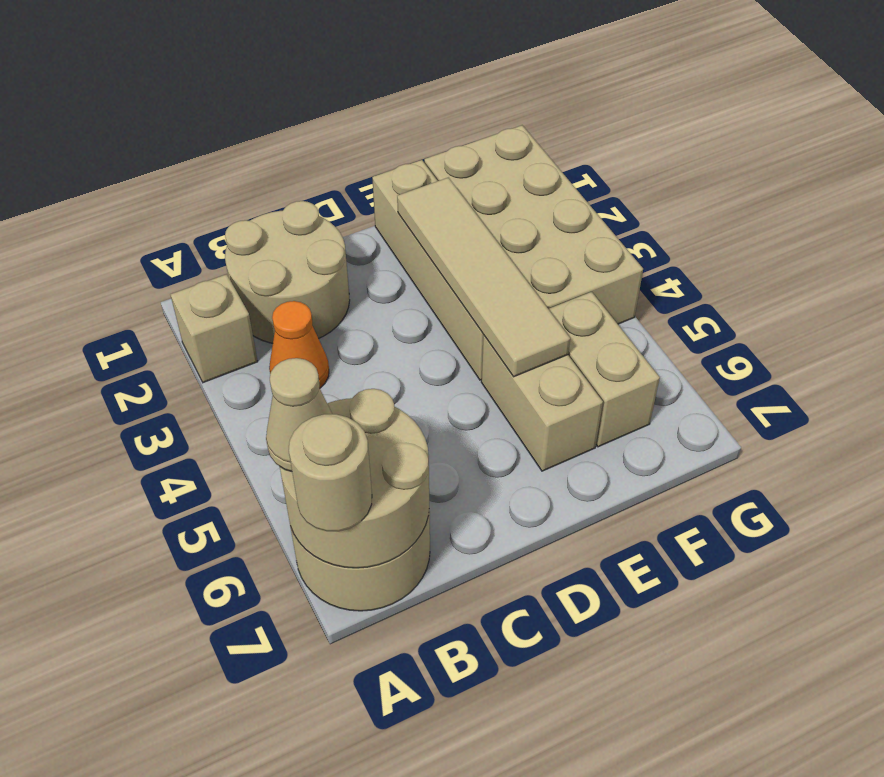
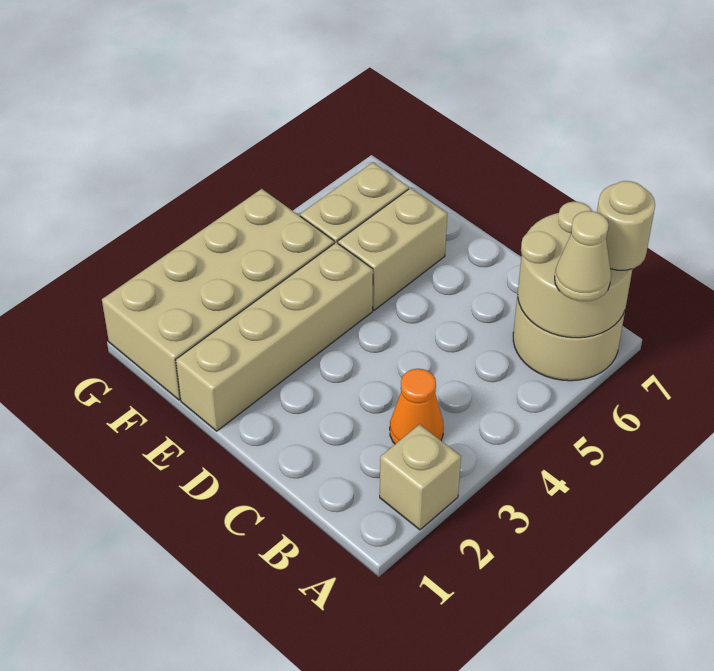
tan 2x2 round brick [225,201,350,343] -> none
tan 1x4 tile [397,178,570,377] -> none

